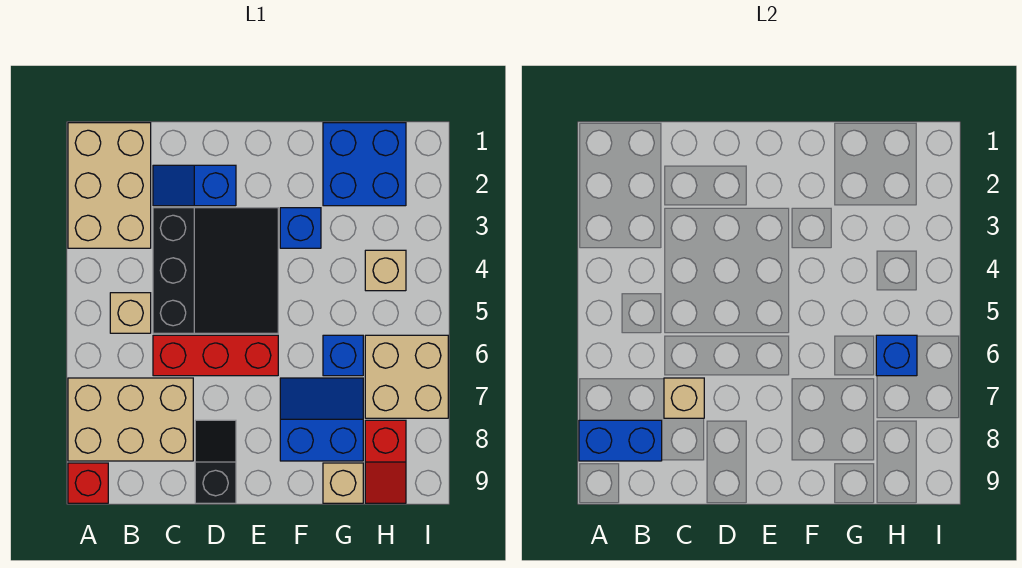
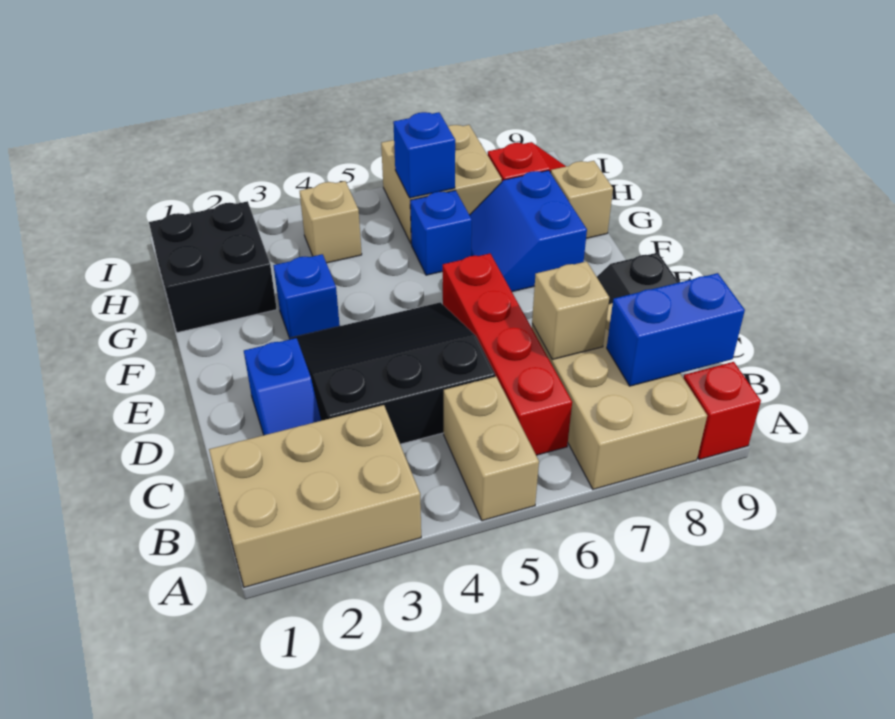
blue 1x2 brick [579,420,662,461] -> blue 1x2 brick turned to [607,273,745,386]
tan 1x1 brick [110,293,151,333] -> tan 1x2 brick [444,377,539,521]
red 1x3 brick [153,335,278,376] -> red 1x4 brick [443,254,572,455]
blue 2x2 brick [323,123,406,206] -> black 2x2 brick [149,201,277,333]

